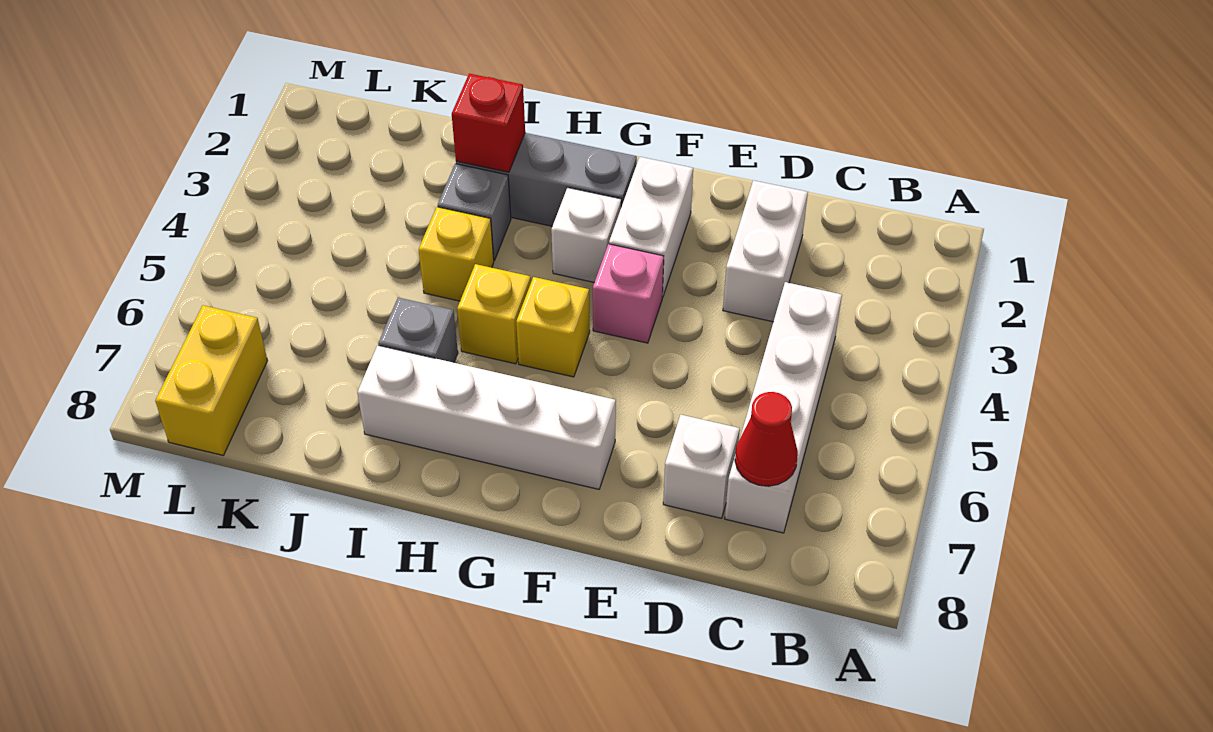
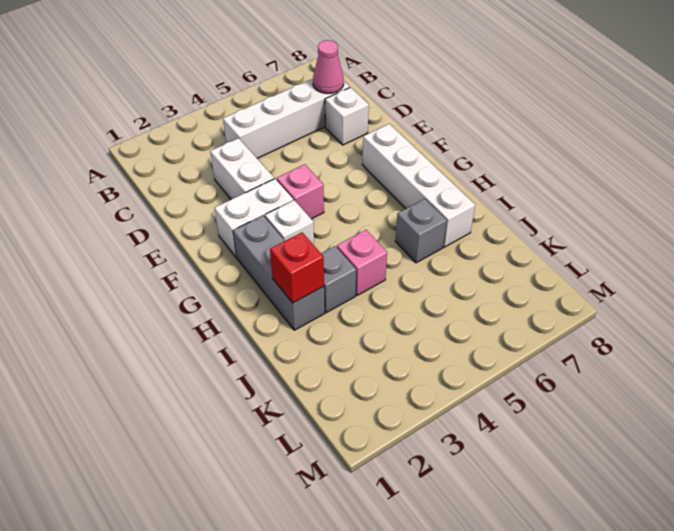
red 1x1 cone [735,392,798,486] -> pink 1x1 cone [313,40,344,94]
white 1x2 brick [723,180,808,322] -> white 1x2 brick turned to [210,138,274,199]
yellow 1x1 brick [516,277,590,377] -> none
yellow 1x1 brick [457,264,531,364] -> none
yellow 1x1 brick [419,207,494,301] -> pink 1x1 brick [337,230,387,296]
yellow 1x2 brick [155,305,268,455] -> none

